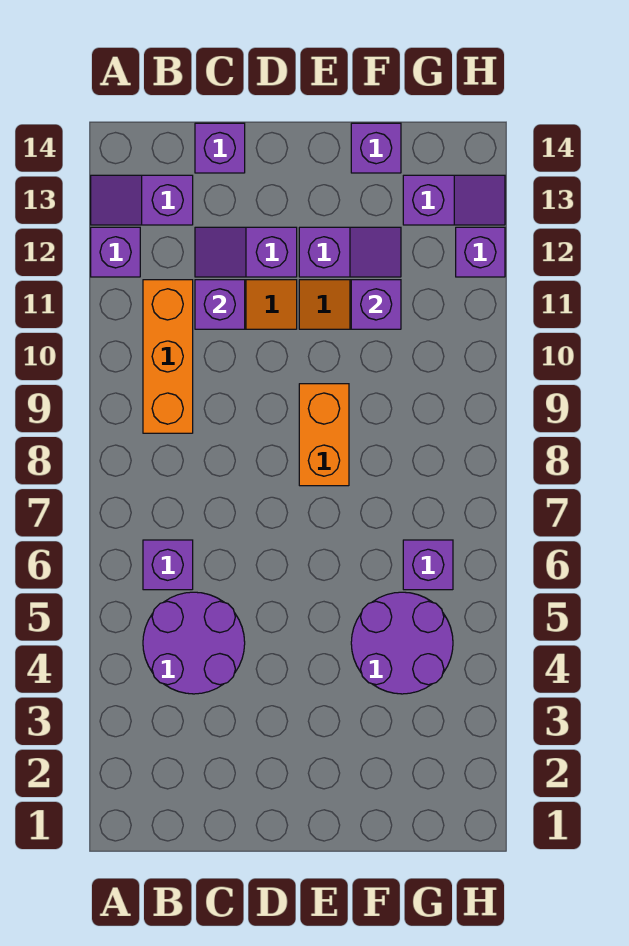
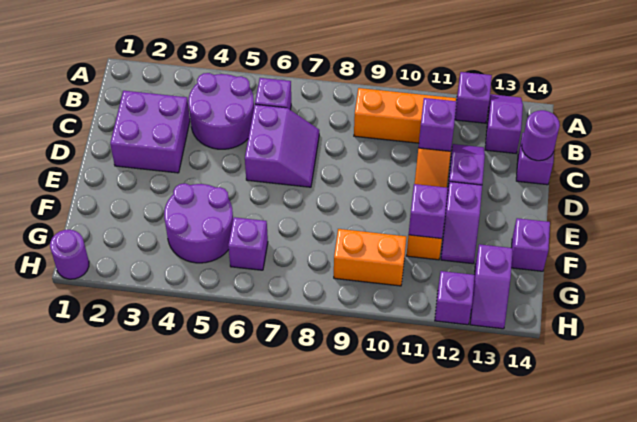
none -> purple 2x2 brick [110,91,190,173]
none -> purple 2x2 slope [245,104,319,187]
none -> purple 1x1 round brick [522,110,560,161]
orange 1x2 brick [299,384,349,486] -> orange 1x2 brick moved to [334,229,406,286]
none -> purple 1x1 round brick [50,230,89,279]

